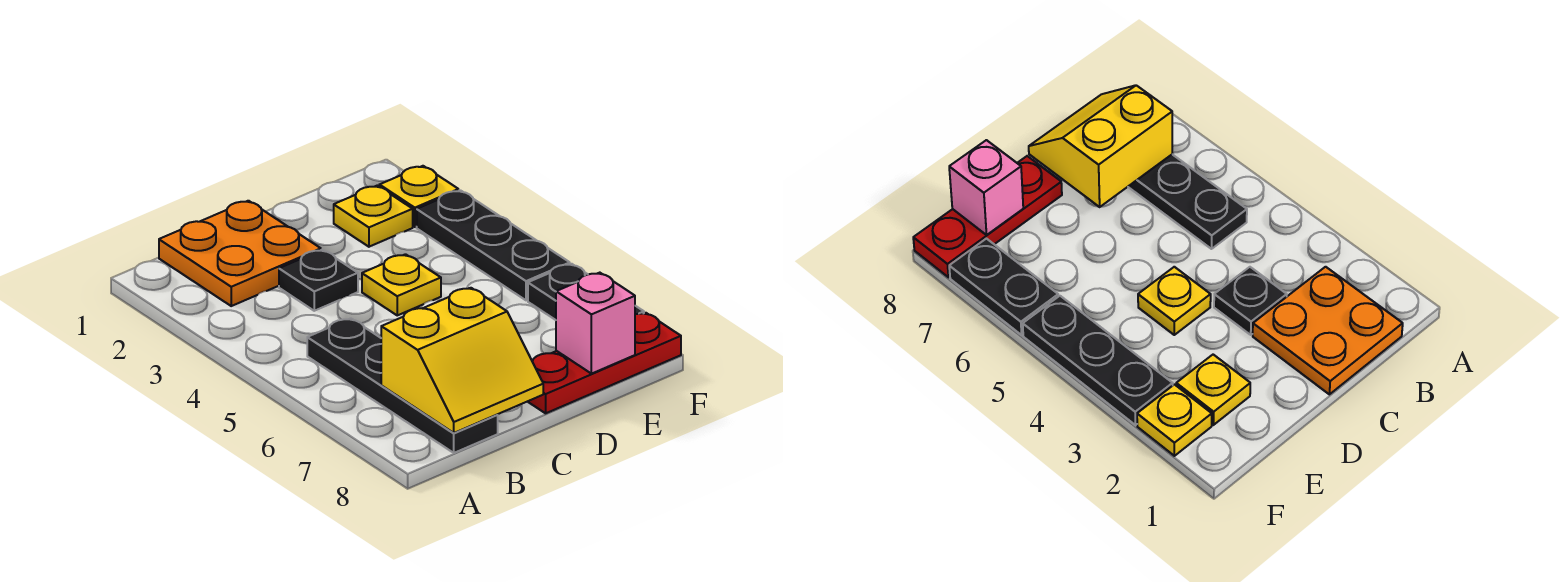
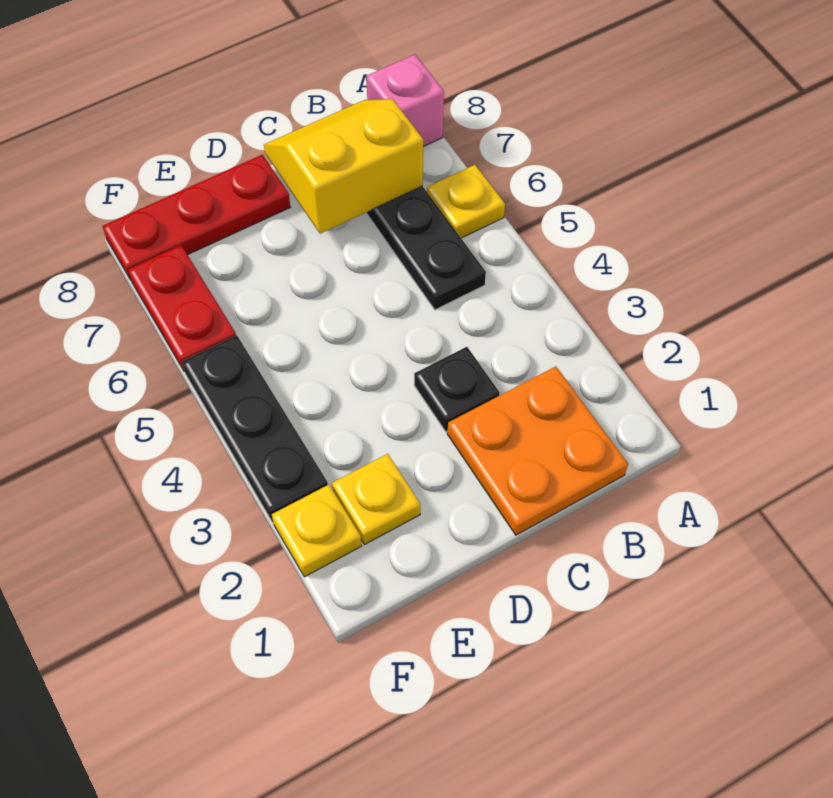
yellow 1x1 plate [362,254,441,315] -> yellow 1x1 plate moved to [427,165,505,238]
pink 1x1 brick [556,273,635,374] -> pink 1x1 brick moved to [366,55,444,147]
black 1x2 plate [528,264,644,320] -> red 1x2 plate [128,245,236,372]

